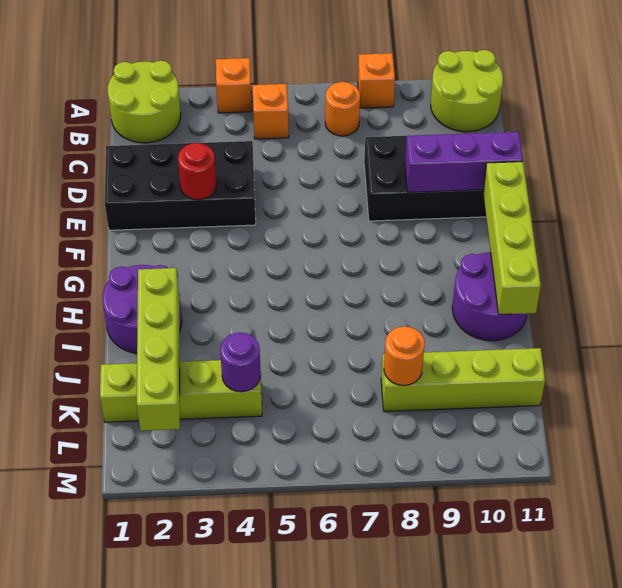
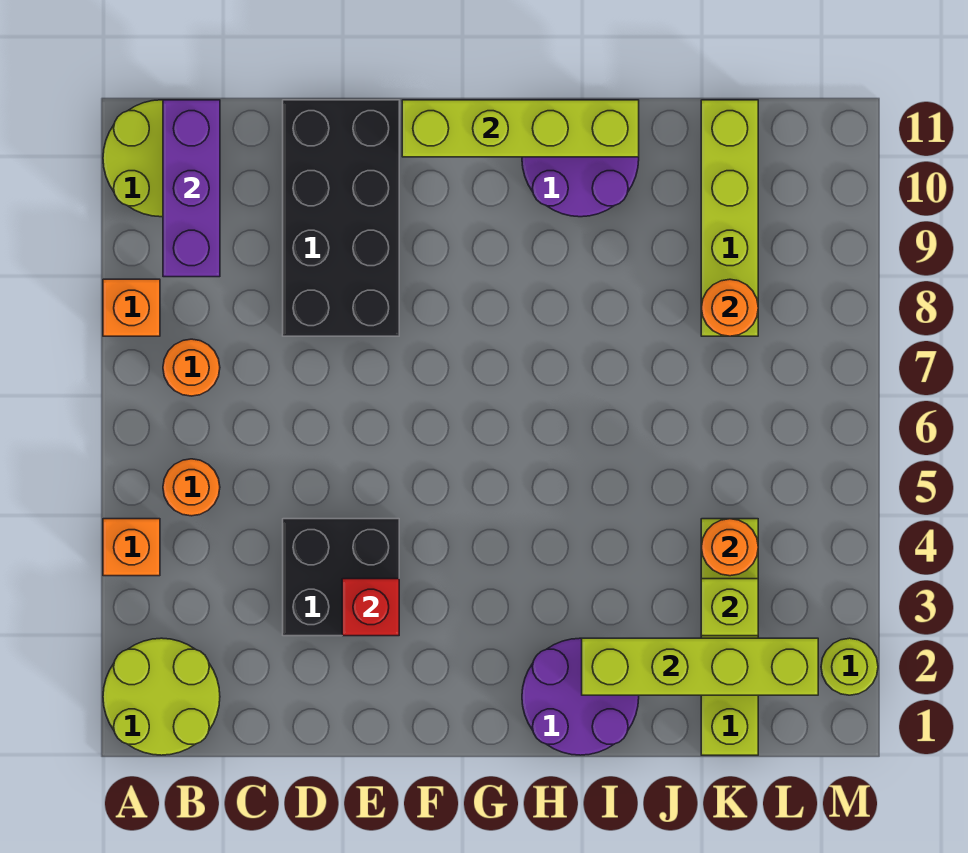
orange 1x1 brick [252,84,289,139] -> orange 1x1 round brick [163,459,220,516]
black 2x4 brick [105,141,256,230] -> black 2x2 brick [283,519,399,636]
red 1x1 round brick [178,143,216,200] -> red 1x1 brick [342,579,399,636]
purple 1x3 brick [405,132,523,192] -> purple 1x3 brick moved to [163,100,220,277]
none -> lime 1x1 brick [701,579,758,636]
purple 1x1 round brick [220,333,261,392] -> orange 1x1 round brick [701,519,758,576]
none -> lime 1x1 round brick [821,638,878,695]

